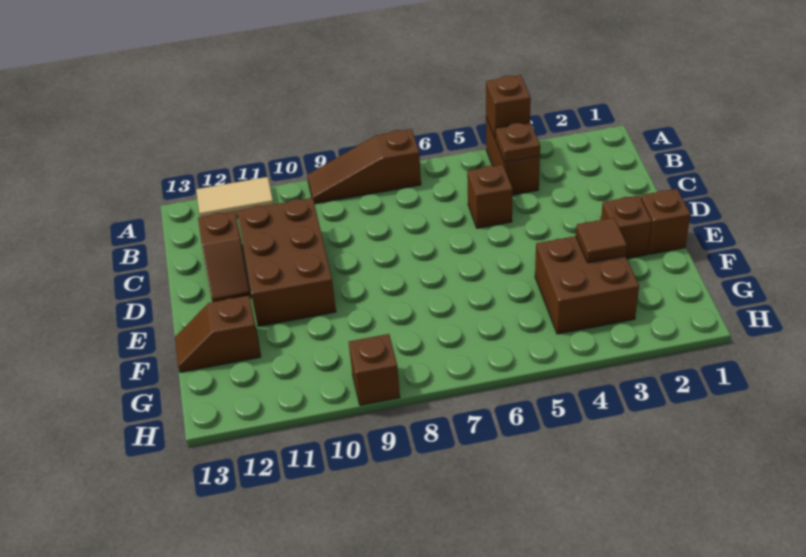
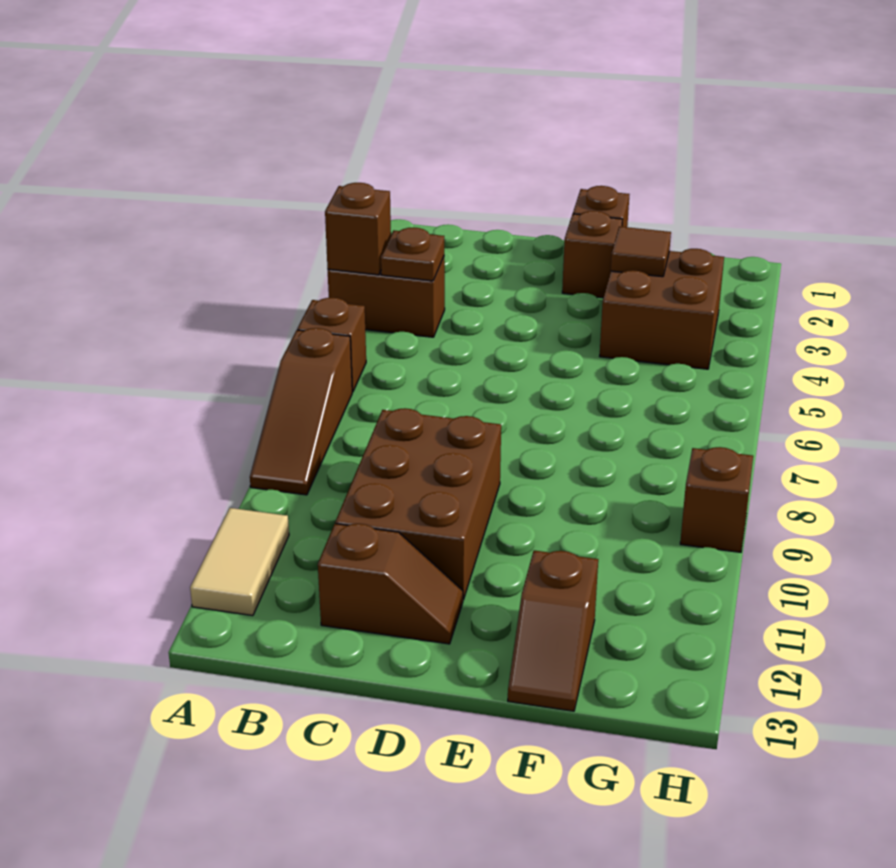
brown 1x1 brick [467,165,513,228] -> brown 1x1 brick moved to [297,298,366,392]
brown 2x3 brick [237,198,336,326] -> brown 2x3 brick turned to [335,408,501,600]

